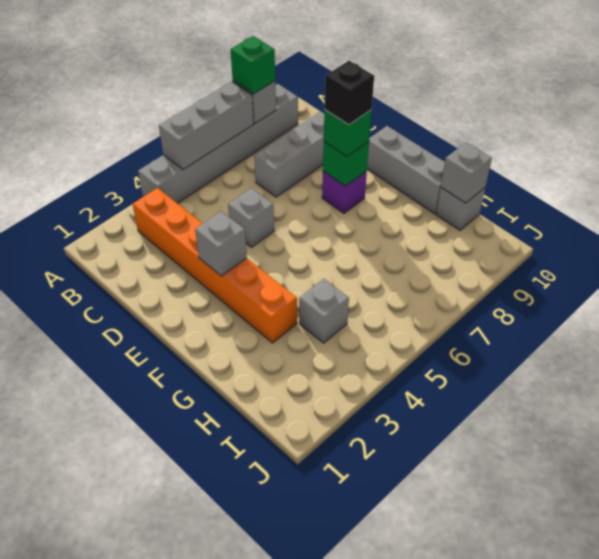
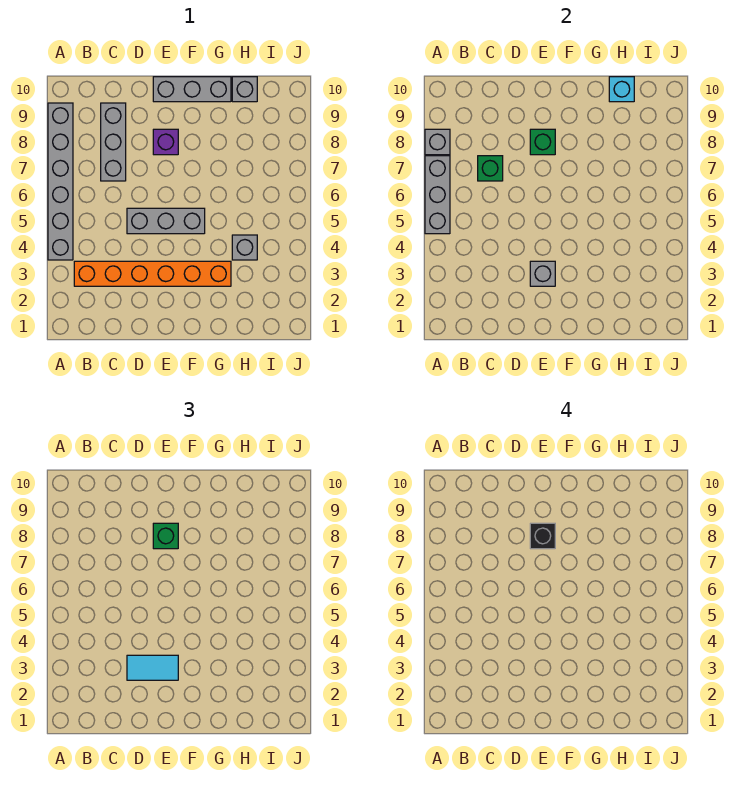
green 1x1 brick [230,36,275,94] -> green 1x1 brick moved to [478,156,503,181]
none -> cyan 1x2 tile [127,655,178,680]
grey 1x1 brick [228,188,274,247] -> grey 1x3 brick [127,208,205,234]
grey 1x1 brick [441,142,492,203] -> cyan 1x1 brick [609,77,634,102]

